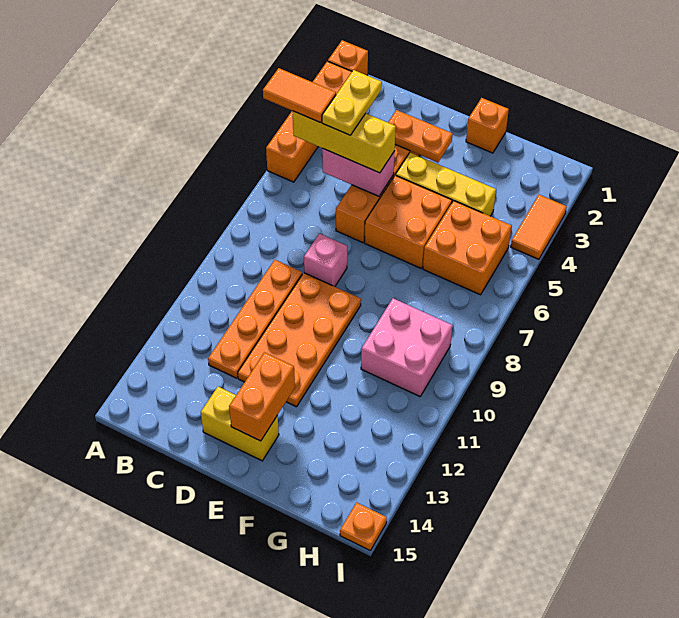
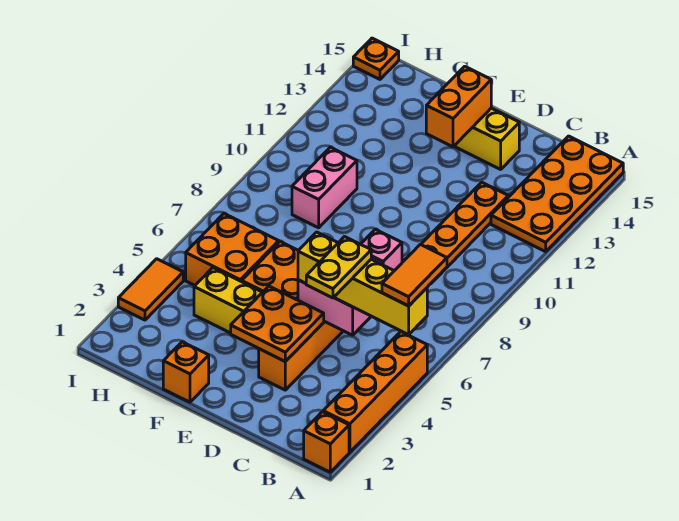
orange 1x2 tile [263,68,336,122] -> orange 1x2 tile turned to [382,244,447,306]
yellow 1x3 brick [293,111,396,173] -> yellow 1x4 brick [298,232,427,335]
orange 1x2 plate [388,110,453,162] -> orange 2x2 plate [231,286,324,362]
orange 2x4 plate [238,273,361,407] -> orange 2x4 plate moved to [491,136,623,252]
pink 2x2 brick [361,298,452,396] -> pink 1x2 brick [292,147,357,228]

